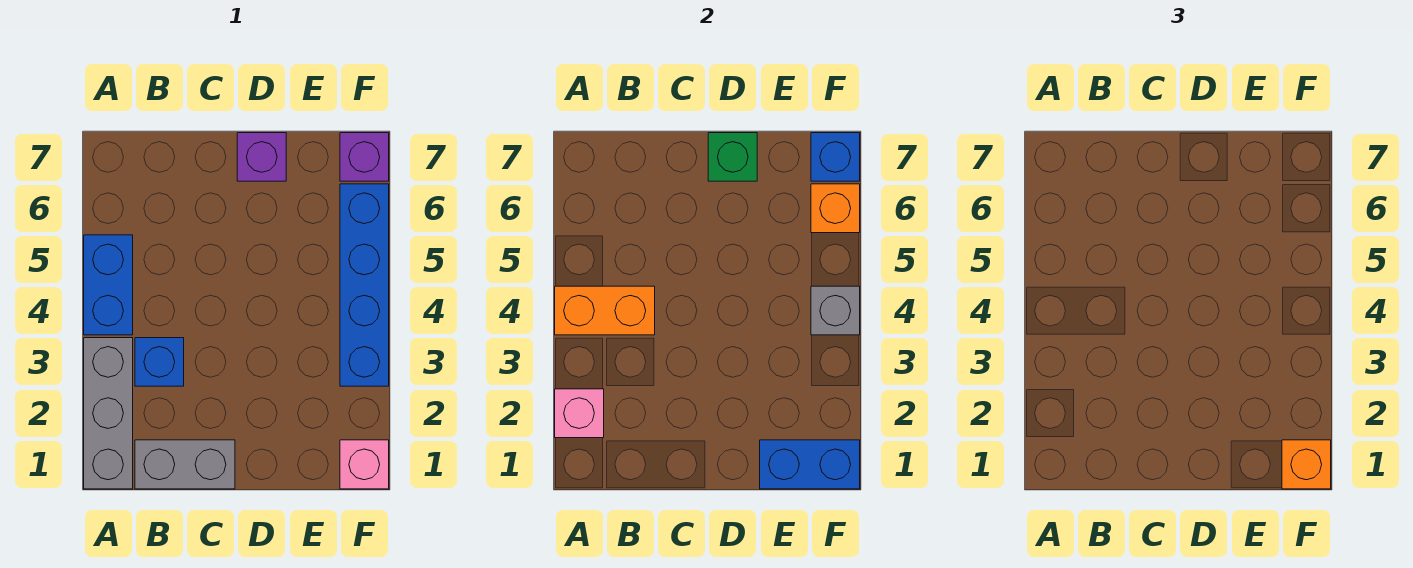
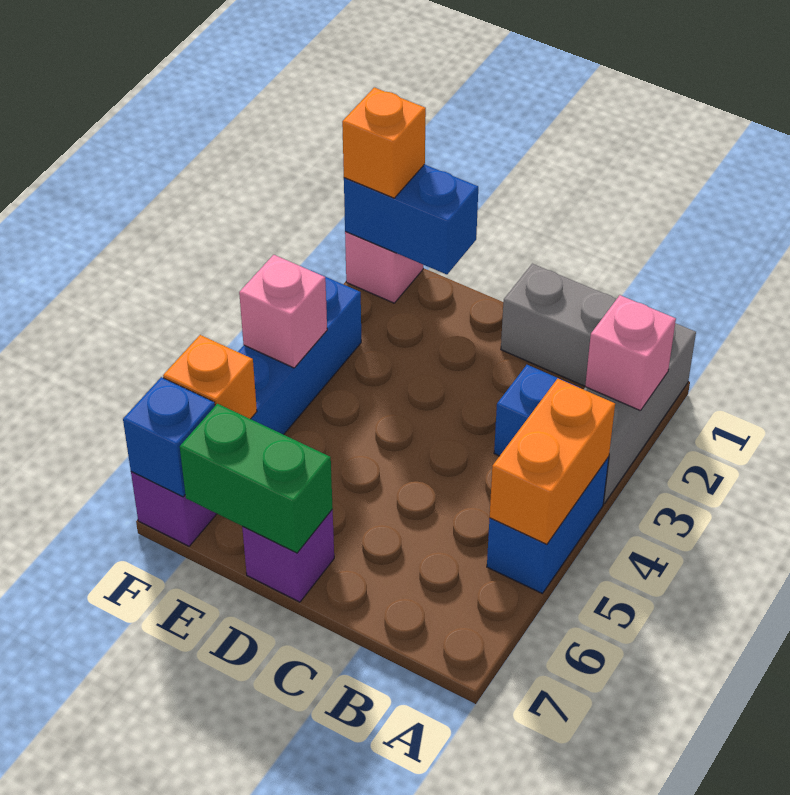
orange 1x2 brick [555,286,655,335] -> orange 1x2 brick turned to [490,379,615,544]
green 1x1 brick [708,133,757,181] -> green 1x2 brick [180,404,333,553]
grey 1x1 brick [811,286,860,335] -> pink 1x1 brick [239,255,327,368]

